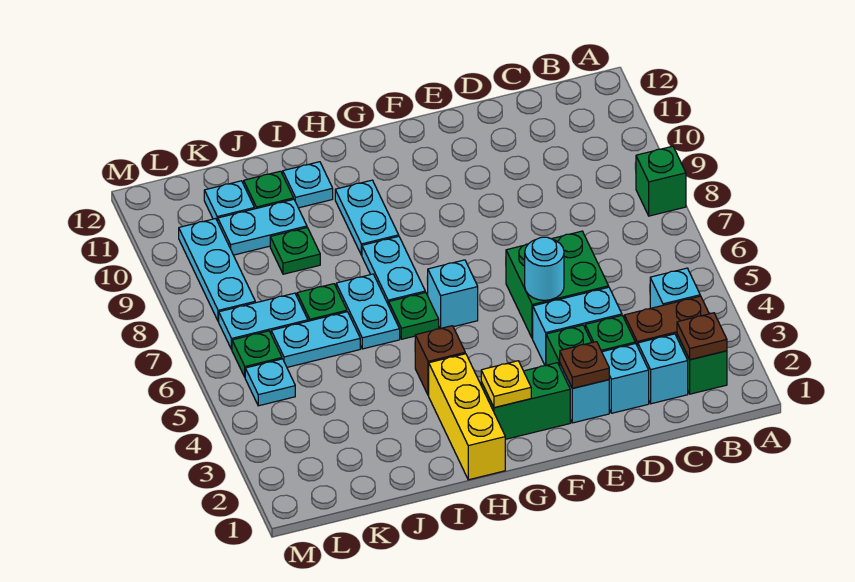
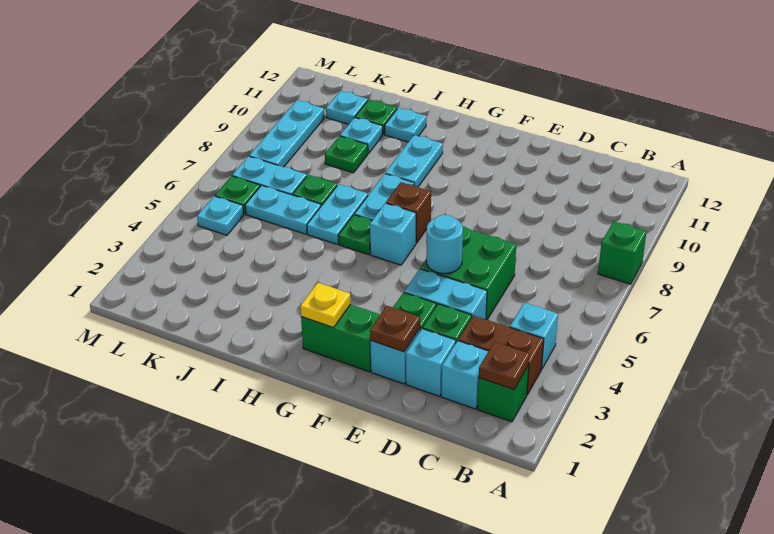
yellow 1x3 brick [429,354,505,480] -> none
brown 1x1 brick [415,326,465,396] -> brown 1x1 brick moved to [386,182,431,243]
cyan 1x2 plate [218,199,307,255] -> cyan 1x1 plate [340,117,383,153]

